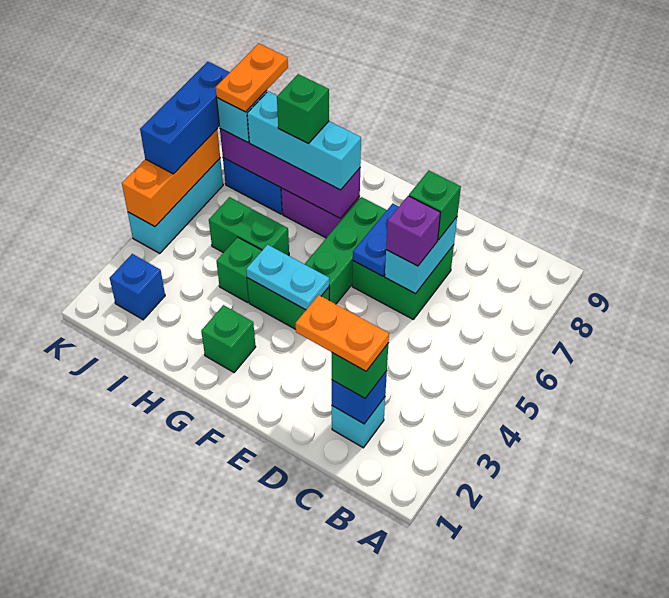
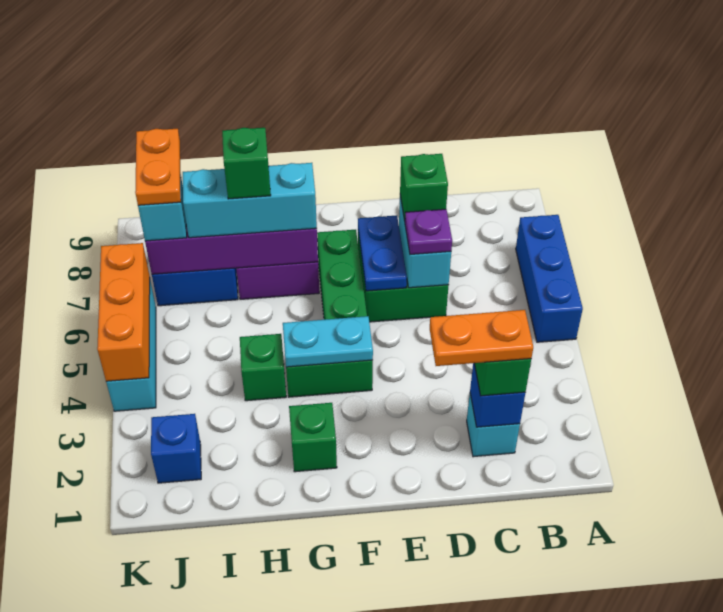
purple 1x1 brick [386,196,440,266] -> purple 1x1 plate [405,209,452,255]
green 1x2 brick [209,197,289,256] -> none
blue 1x3 brick [140,62,230,174] -> blue 1x3 brick moved to [516,215,583,342]

